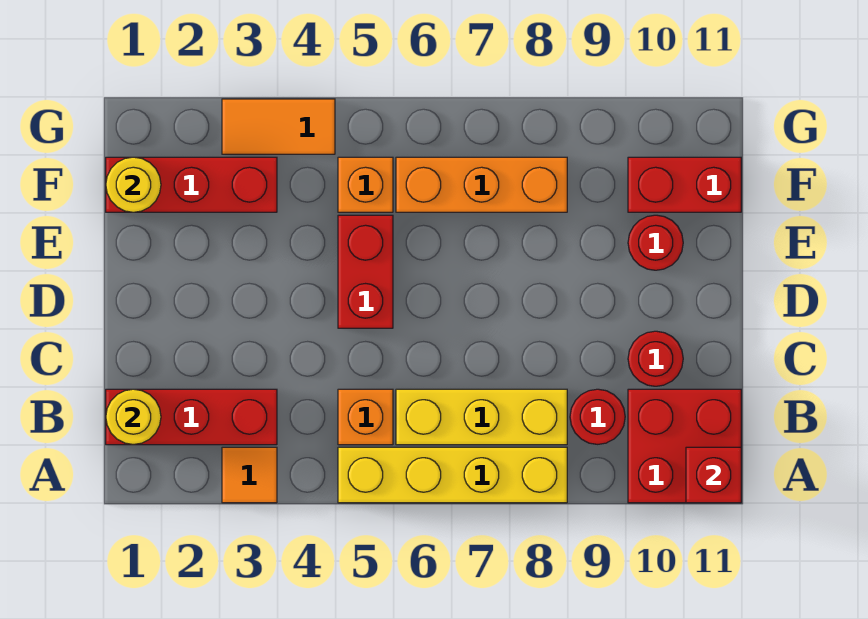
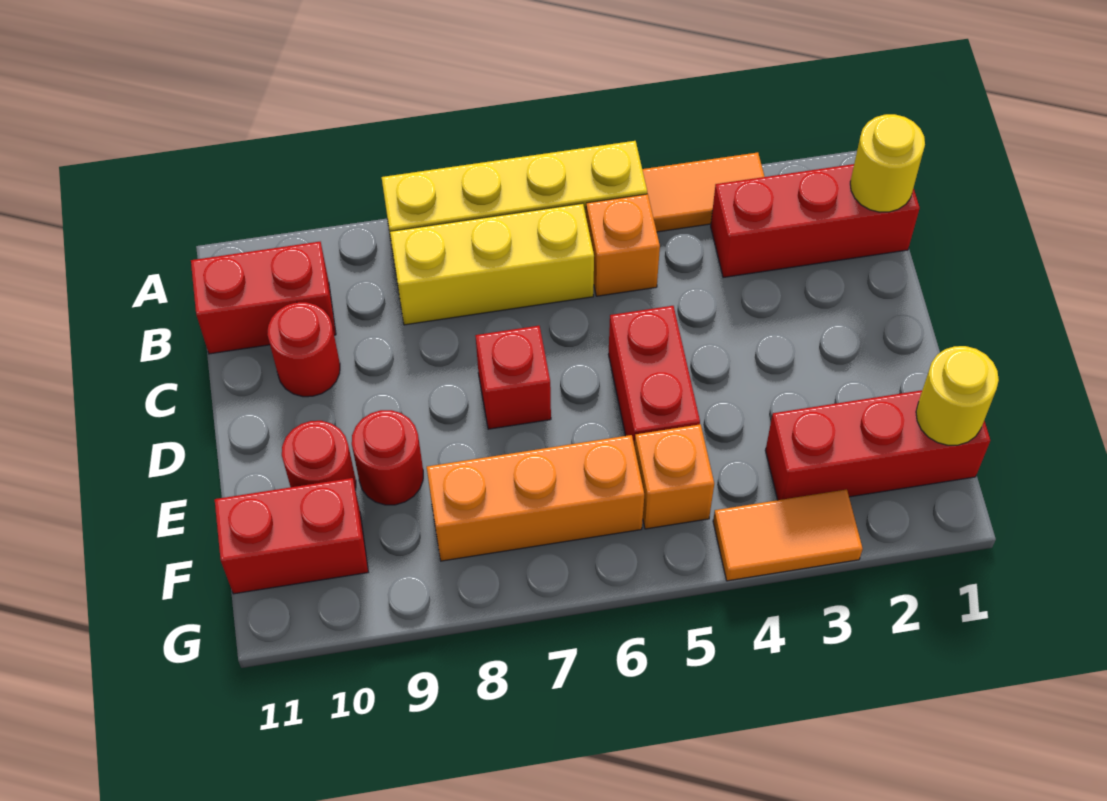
orange 1x1 tile [222,447,277,503] -> orange 1x2 tile [642,152,765,232]
red 2x2 brick [628,389,741,503] -> red 1x2 brick [191,242,336,354]
red 1x1 brick [686,447,741,503] -> red 1x1 brick moved to [475,326,551,429]
red 1x1 round brick [570,389,625,444] -> red 1x1 round brick moved to [352,410,423,505]

